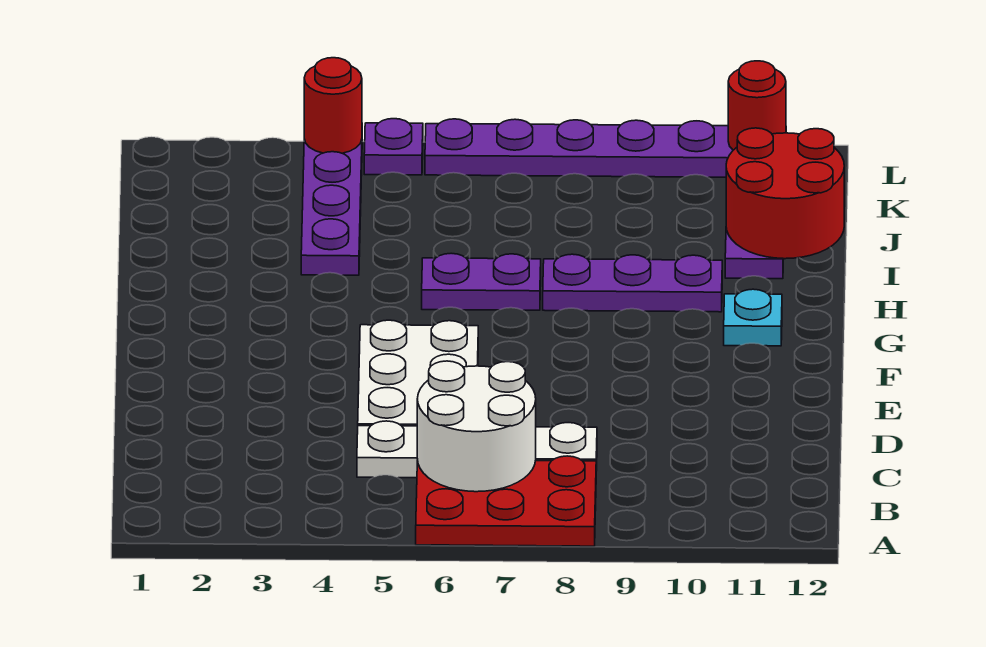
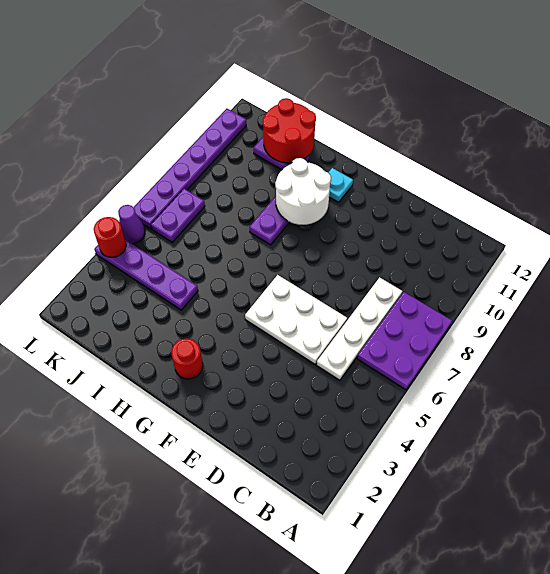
red 2x3 plate [416,456,596,546] -> purple 2x3 plate [357,292,452,390]
white 2x2 round brick [417,361,536,492] -> white 2x2 round brick moved to [275,158,331,225]
purple 1x2 plate [422,253,541,310] -> purple 1x2 plate moved to [151,189,205,242]
purple 1x1 plate [364,119,423,175] -> purple 1x1 cone [118,205,145,244]
red 1x1 round brick [728,61,786,150] -> red 1x1 round brick moved to [171,339,203,379]

